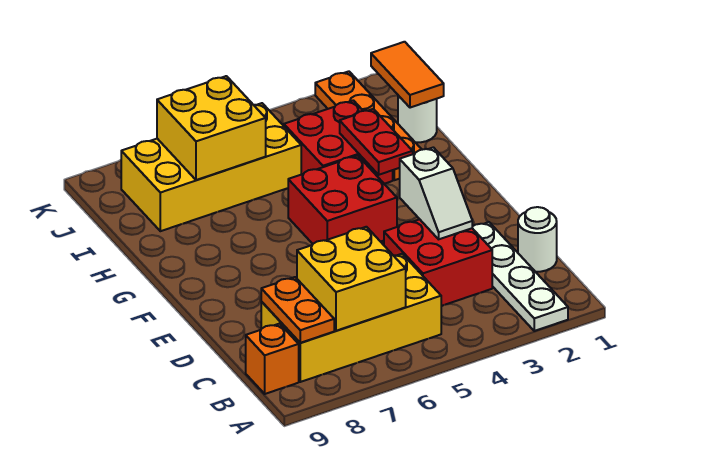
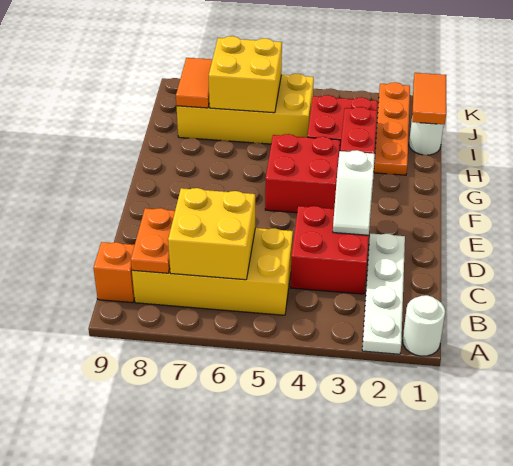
white 1x1 round brick [518,207,557,272] -> white 1x1 round brick moved to [403,295,445,356]
none -> orange 1x2 tile [176,58,212,108]

